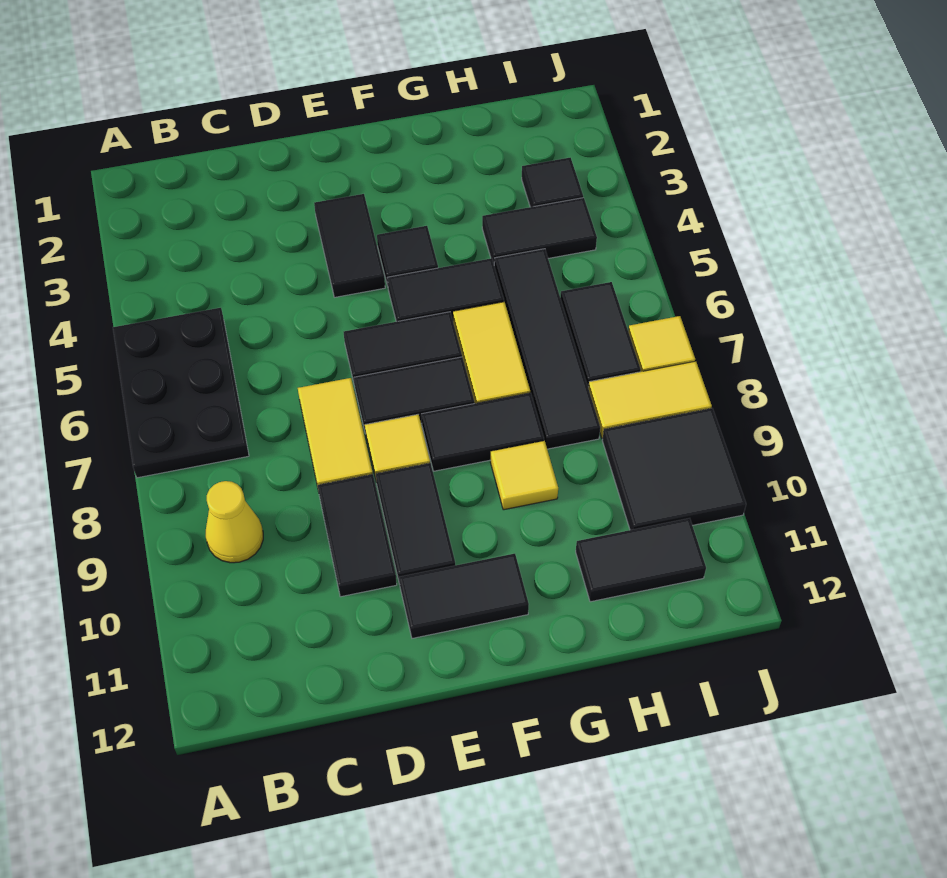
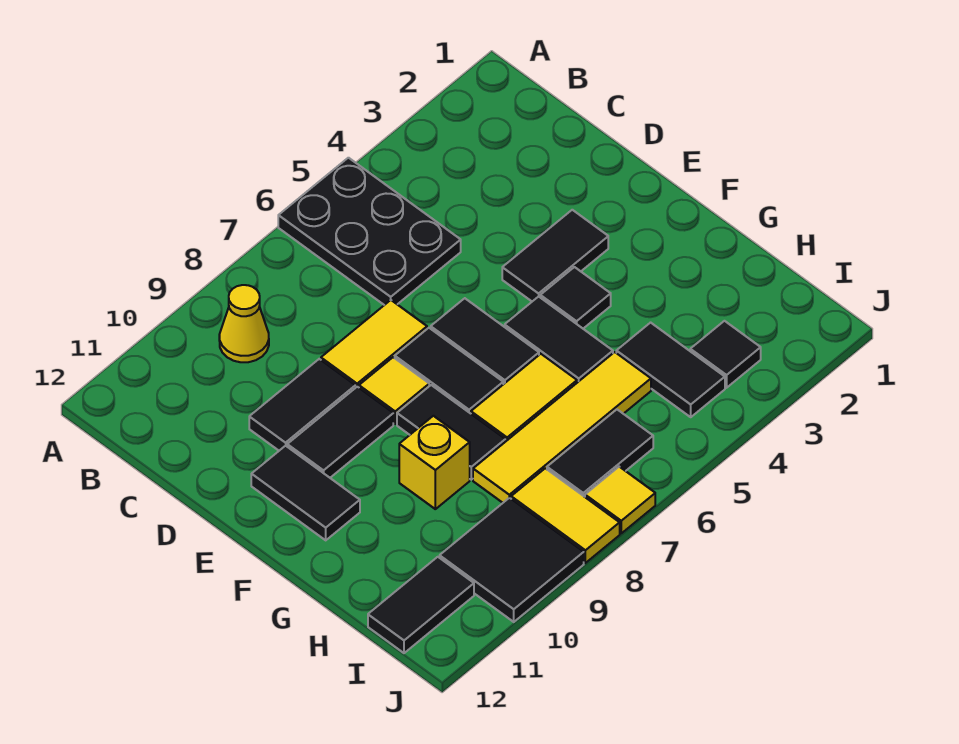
black 2x3 plate [113,308,249,478] -> black 2x3 plate turned to [278,158,461,305]
yellow 1x1 tile [490,441,558,510] -> yellow 1x1 brick [399,416,470,509]
black 1x4 tile [494,249,600,449] -> yellow 1x4 tile [473,352,651,503]
black 1x2 tile [576,518,706,602] -> black 1x2 tile turned to [368,557,474,653]

